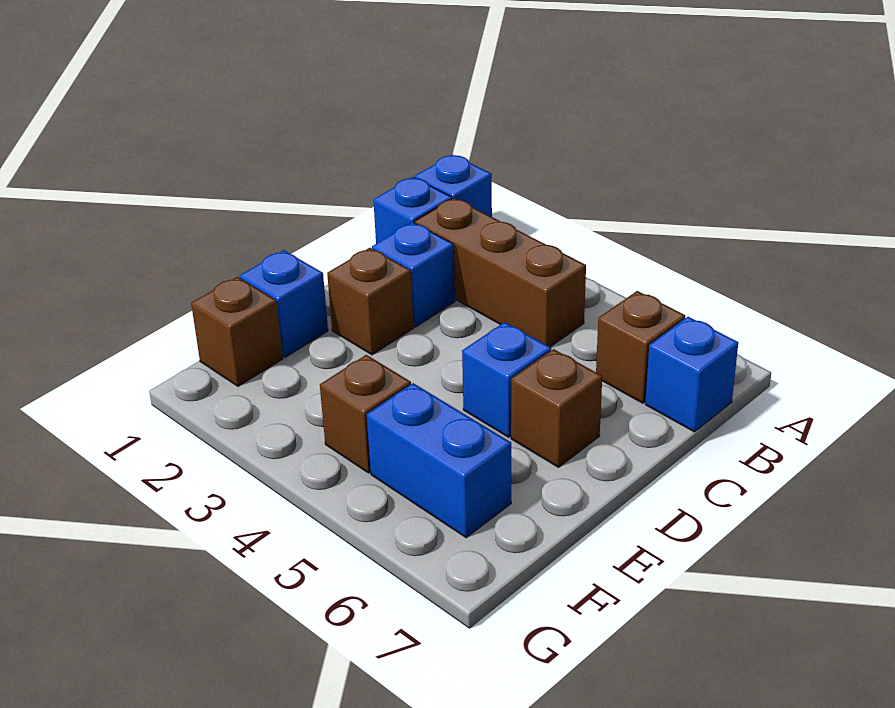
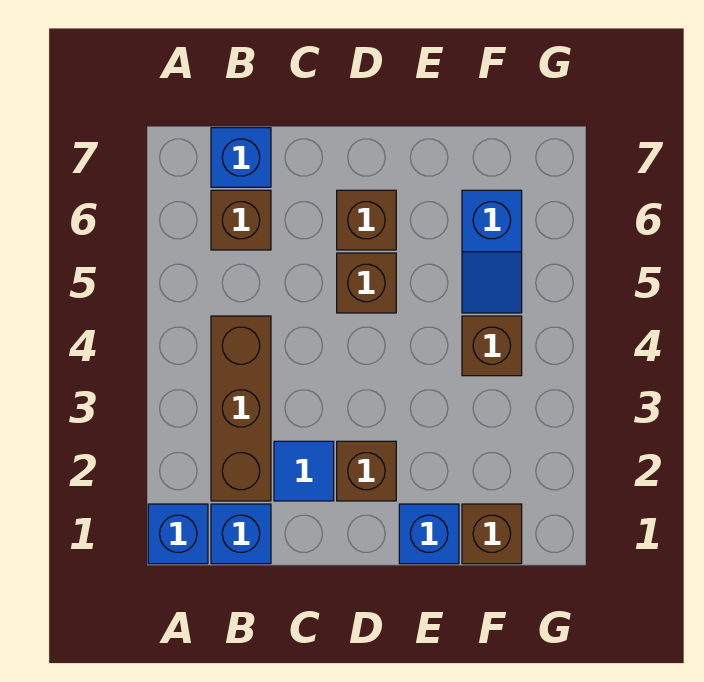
blue 1x1 brick [372,222,455,327] -> blue 1x1 tile [274,441,334,501]
blue 1x1 brick [462,322,551,437] -> brown 1x1 brick [337,253,396,313]
blue 1x2 brick [367,383,511,538] -> blue 1x2 slope [462,190,522,313]

